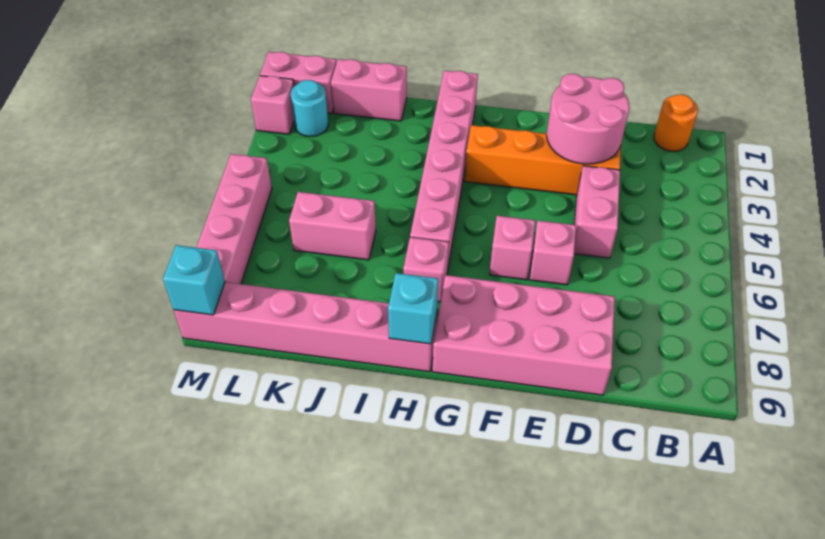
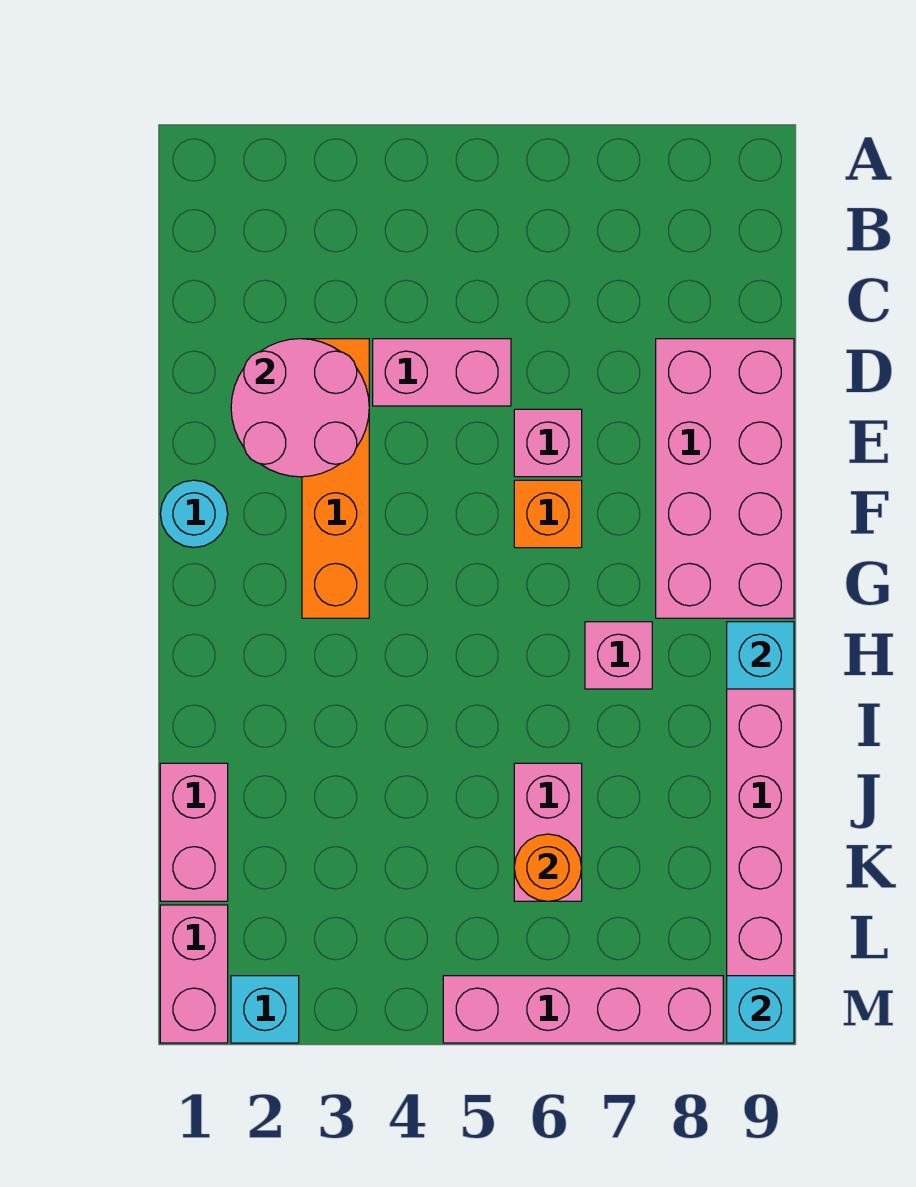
orange 1x1 round brick [654,94,698,151] -> orange 1x1 round brick moved to [514,834,582,901]
pink 1x1 brick [489,216,535,280] -> orange 1x1 brick [514,480,582,548]
pink 1x6 brick [410,71,478,265] -> none
cyan 1x1 round brick [291,80,328,136] -> cyan 1x1 round brick moved to [160,480,228,548]
pink 1x1 brick [251,76,294,134] -> cyan 1x1 brick [231,976,299,1043]

